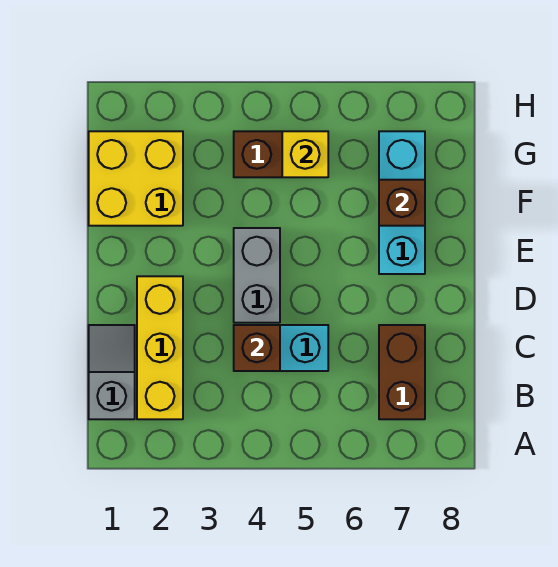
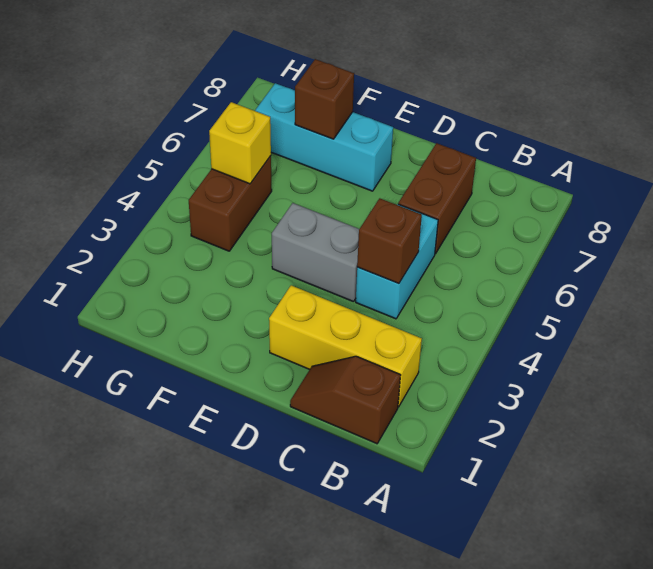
grey 1x2 slope [89,325,135,419] -> brown 1x2 slope [290,356,401,444]
brown 1x2 brick [379,325,425,419] -> brown 1x2 brick turned to [398,143,476,254]
yellow 2x2 brick [89,131,183,226] -> none

